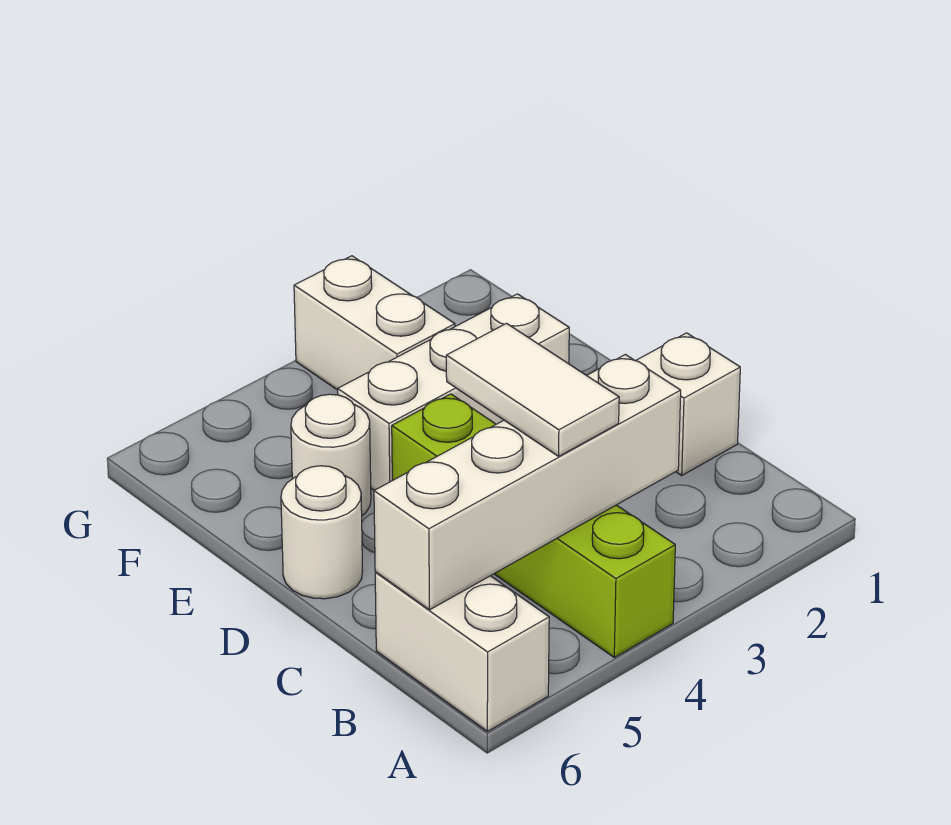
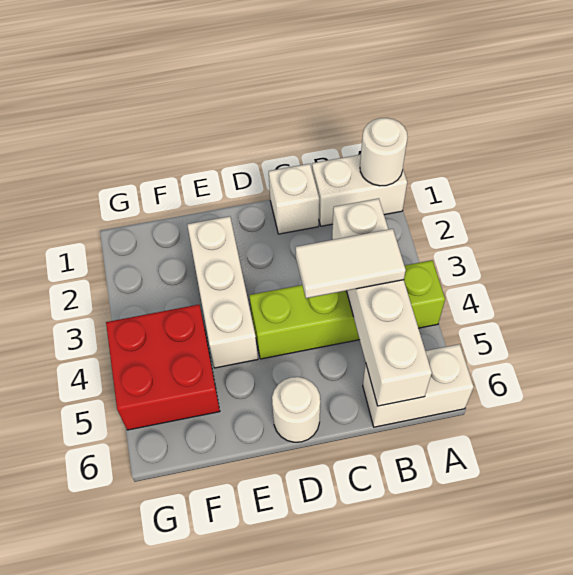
white 1x1 round brick [291,394,371,515] -> white 1x1 round brick moved to [360,118,408,186]
white 1x2 brick [294,256,455,390] -> white 1x2 brick moved to [312,155,407,226]
none -> red 2x2 brick [106,305,220,430]

